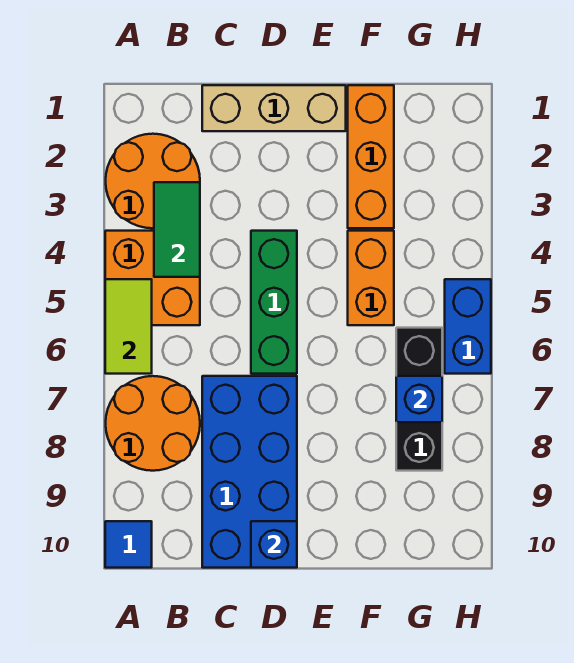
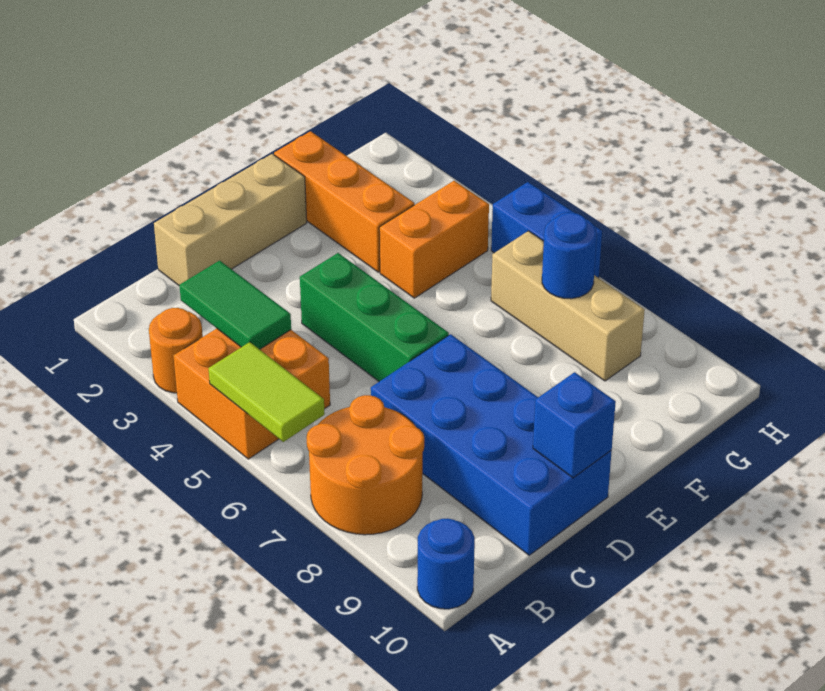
orange 2x2 round brick [106,134,200,228] -> orange 1x1 round brick [149,308,203,393]
blue 1x1 tile [105,521,152,568] -> blue 1x1 round brick [417,518,475,609]
orange 1x2 brick [348,231,394,325] -> orange 1x2 brick turned to [379,181,489,298]
black 1x3 brick [396,328,442,471] -> tan 1x3 brick [491,231,645,381]
blue 1x1 brick [396,376,442,422] -> blue 1x1 round brick [542,213,597,299]

